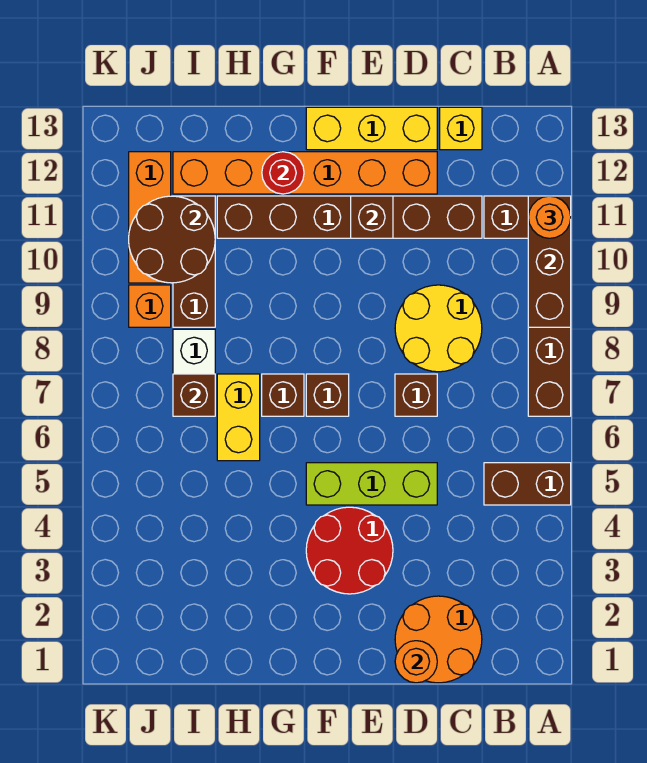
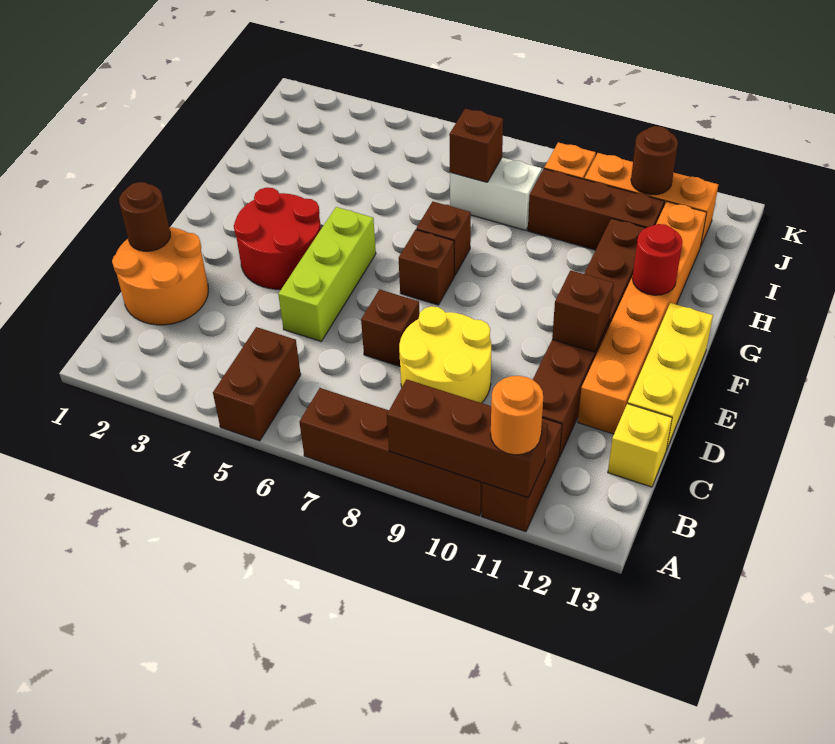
orange 1x1 round brick [395,641,437,683] -> brown 1x1 round brick [119,182,170,251]
yellow 1x2 brick [217,374,260,461] -> none
brown 2x2 round brick [129,196,215,283] -> brown 1x1 round brick [631,126,678,195]

